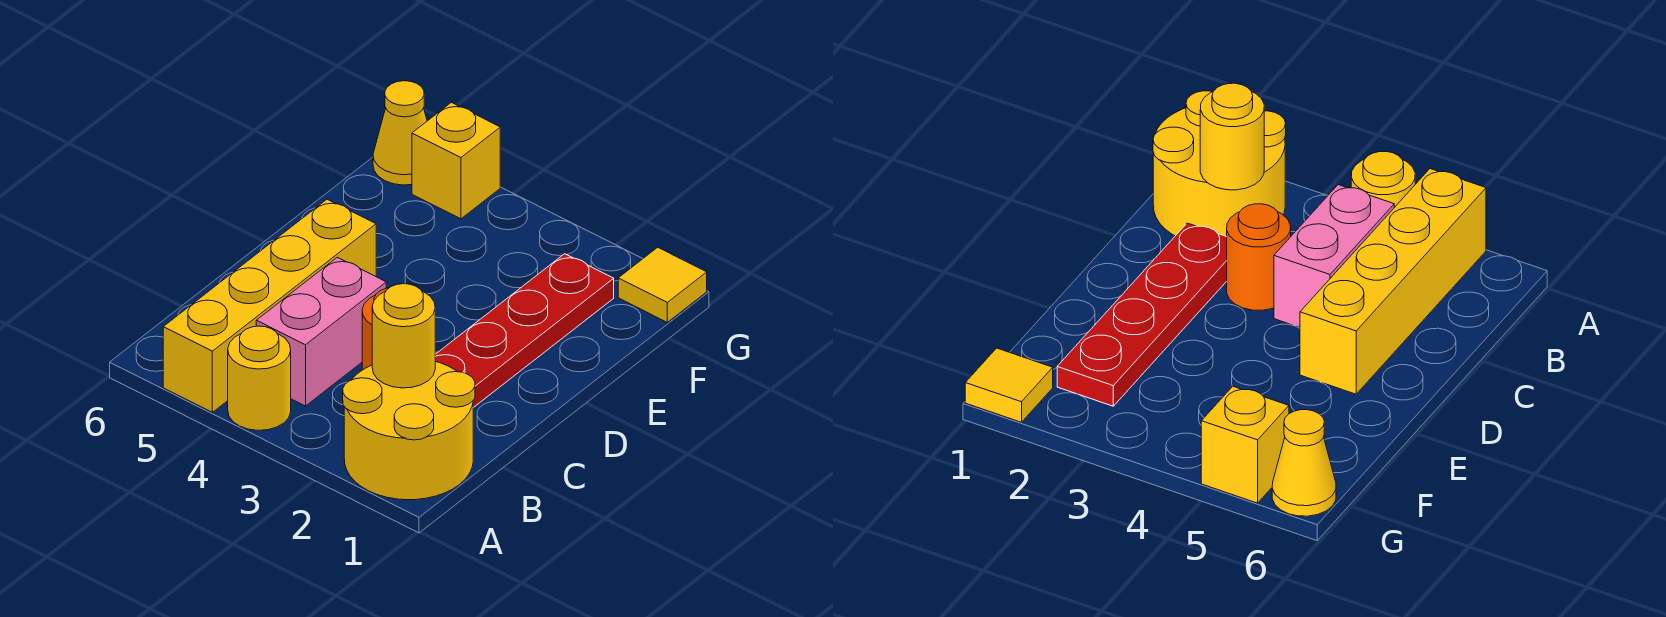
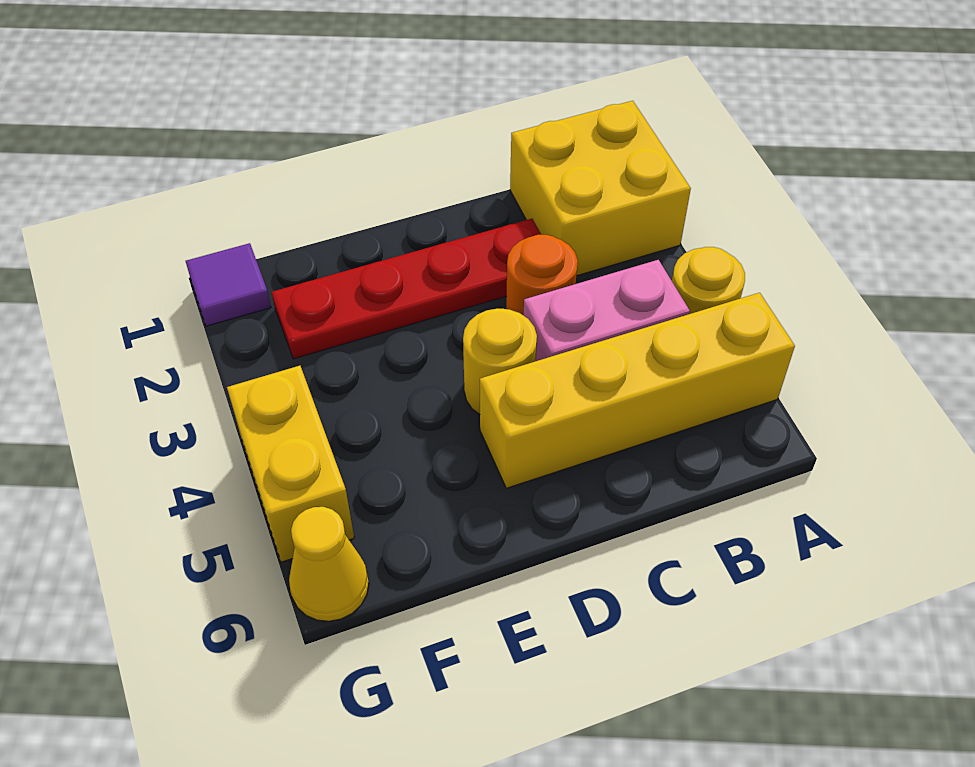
yellow 2x2 round brick [343,361,475,500] -> yellow 2x2 brick [510,101,691,276]
yellow 1x1 round brick [372,284,435,388] -> yellow 1x1 round brick moved to [463,309,537,415]
yellow 1x1 tile [618,247,707,322] -> purple 1x1 tile [186,243,271,326]
yellow 1x1 brick [412,102,500,219] -> yellow 1x2 brick [227,366,354,562]

